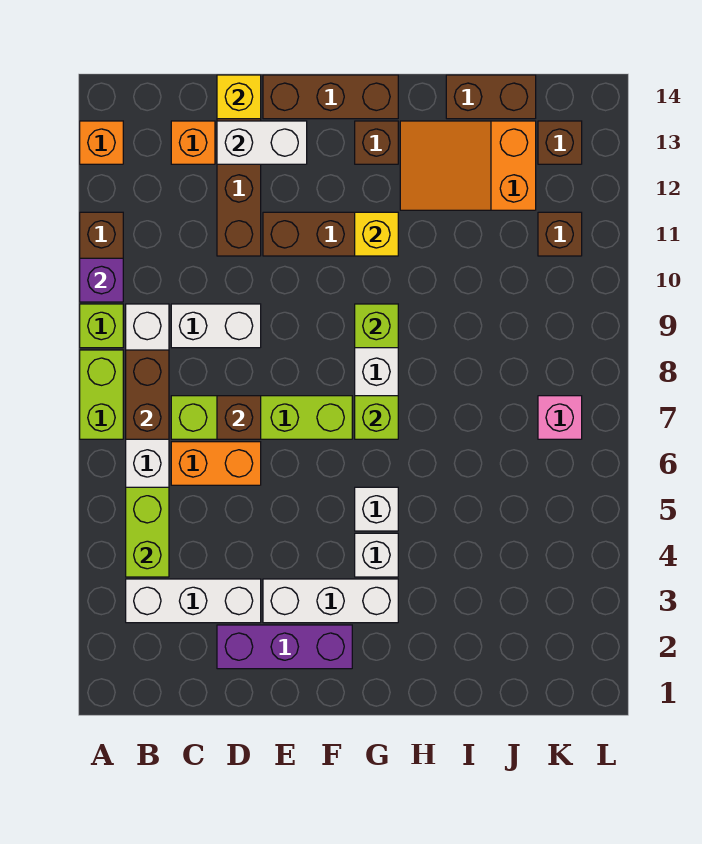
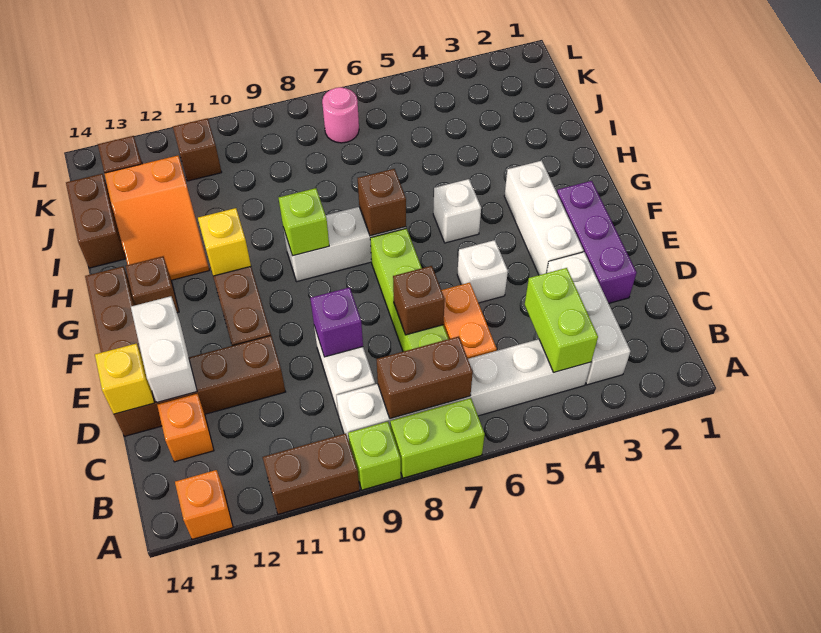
purple 1x1 brick [80,258,123,302] -> purple 1x1 brick moved to [310,287,363,357]
lime 1x2 brick [126,487,169,577] -> lime 1x2 brick turned to [525,268,598,372]
white 1x1 brick [355,533,398,577] -> white 1x1 brick moved to [457,240,508,303]
lime 1x1 brick [355,396,398,439] -> brown 1x1 brick [358,169,406,236]
pink 1x1 brick [538,396,582,439] -> pink 1x1 round brick [322,87,359,143]

